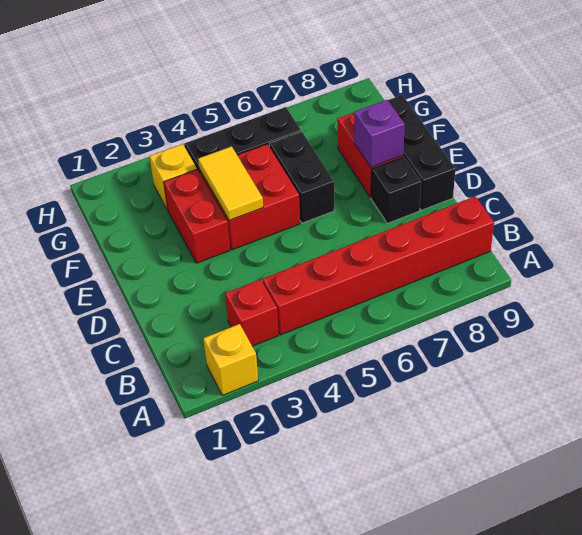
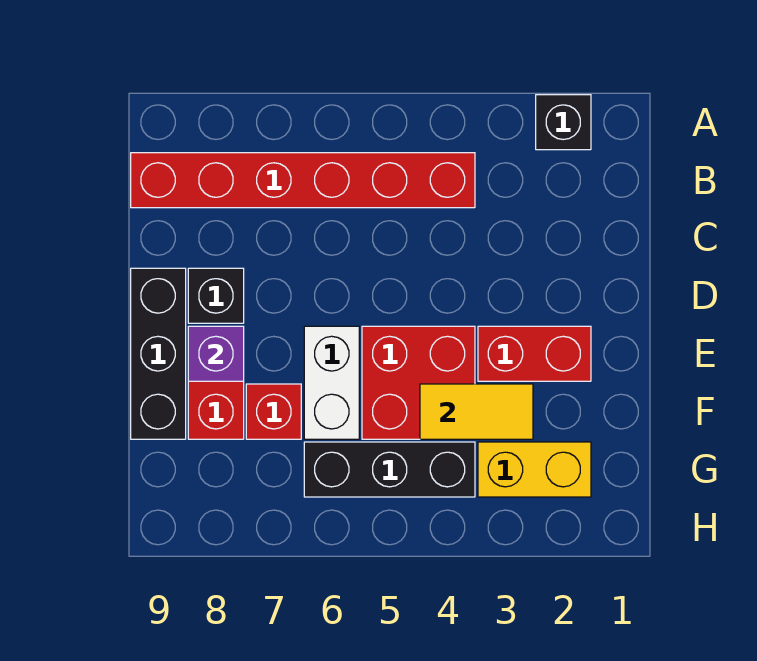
yellow 1x1 brick [203,324,258,395] -> black 1x1 brick [536,95,591,150]
red 1x1 brick [225,279,279,346] -> red 1x1 brick moved to [246,384,301,439]
red 1x2 brick [164,170,230,263] -> red 1x2 brick turned to [478,326,591,381]
yellow 1x2 tile [198,146,263,220] -> yellow 1x2 tile turned to [420,384,533,439]
black 1x2 brick [269,132,335,223] -> white 1x2 brick [304,326,359,439]
yellow 1x1 brick [149,144,197,210] -> yellow 1x2 brick [478,442,591,497]

